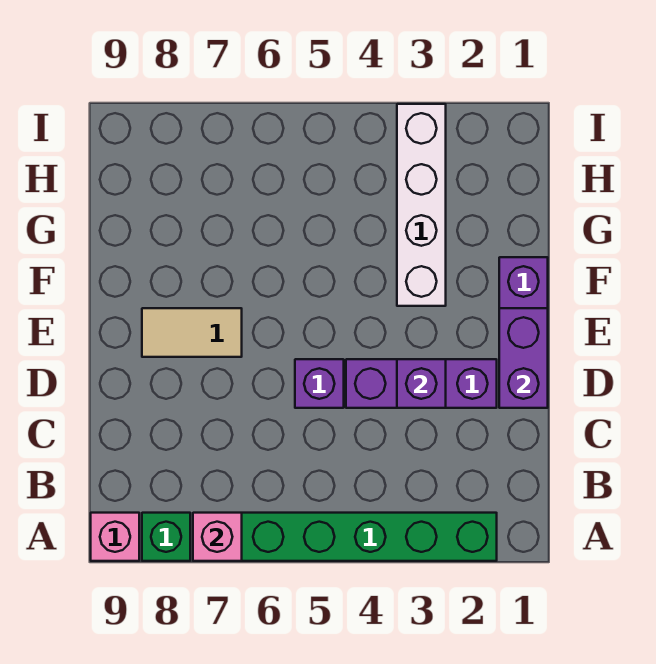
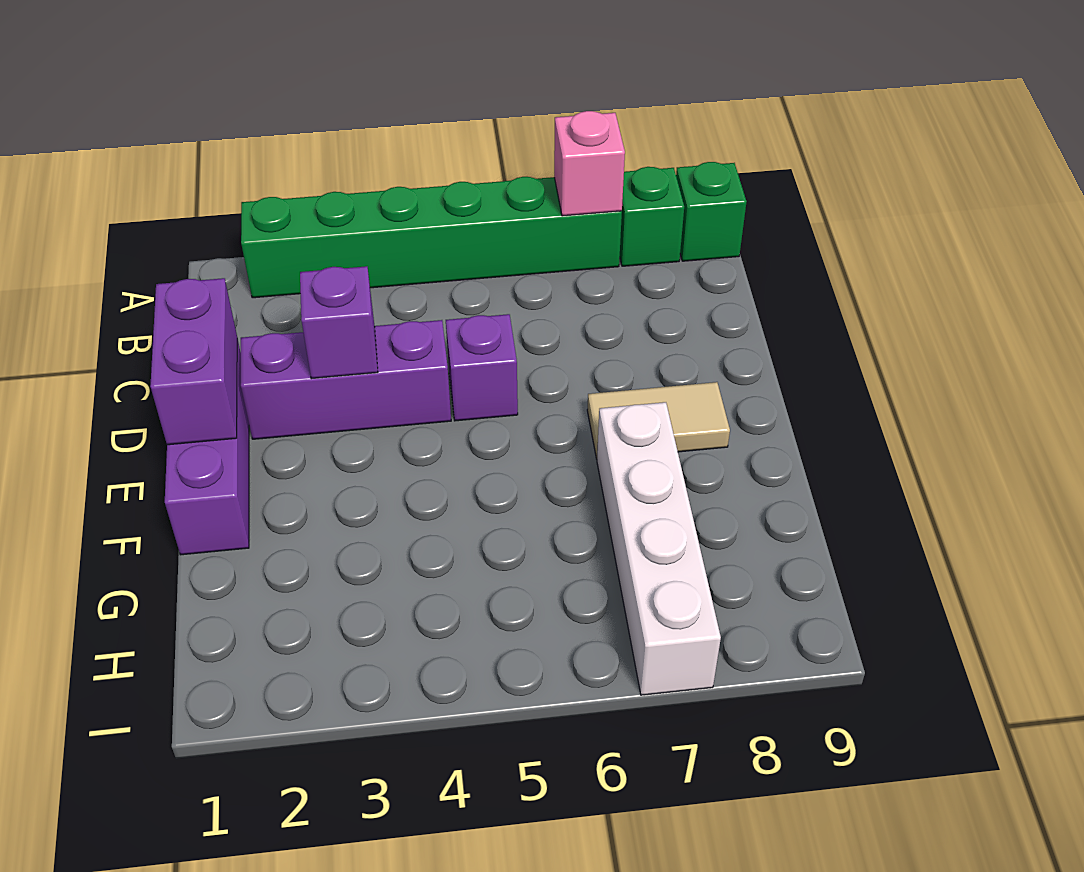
pink 1x1 brick [91,513,139,561] -> green 1x1 brick [676,162,747,261]
white 1x4 brick [397,104,446,306] -> white 1x4 brick moved to [597,402,721,695]

